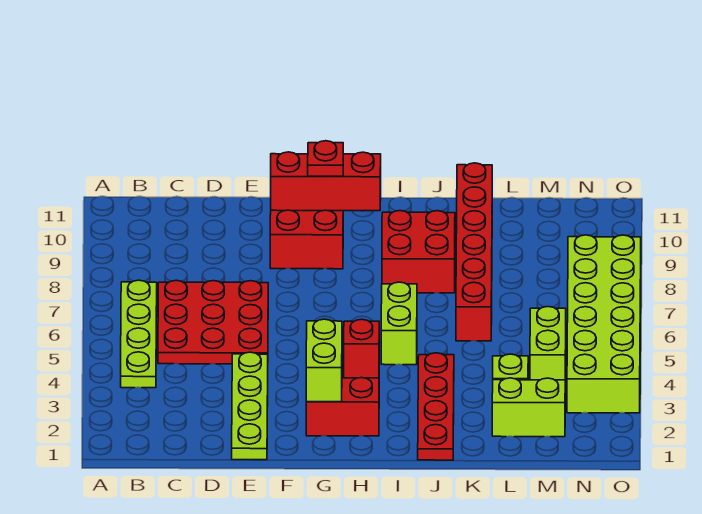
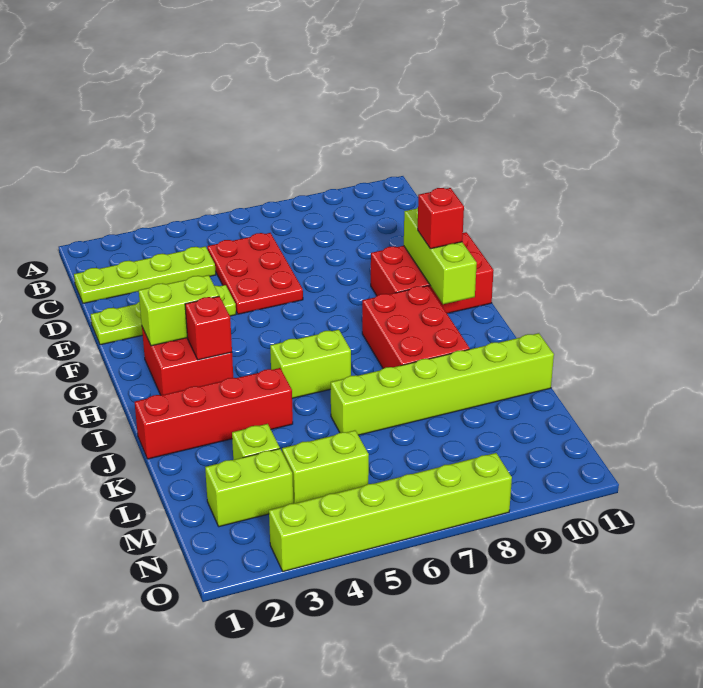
lime 1x4 plate [121,280,157,388] -> lime 1x4 plate moved to [74,246,216,303]
red 3x3 plate [158,280,268,364] -> red 2x3 plate [207,233,303,314]
red 1x3 brick [271,152,381,211] -> lime 1x3 brick [404,208,477,304]
red 1x1 plate [308,141,343,176] -> red 1x1 brick [418,188,464,249]
red 2x2 brick [382,211,455,293] -> red 2x3 brick [362,286,470,369]
red 1x4 plate [418,353,454,460] -> red 1x4 brick [135,368,293,459]
red 1x6 brick [456,163,492,341] -> lime 1x6 brick [331,333,554,435]
lime 1x2 brick [492,378,565,437] -> lime 1x2 brick turned to [205,449,293,527]
lime 2x6 brick [567,235,641,413] -> lime 1x6 brick [269,453,512,572]

